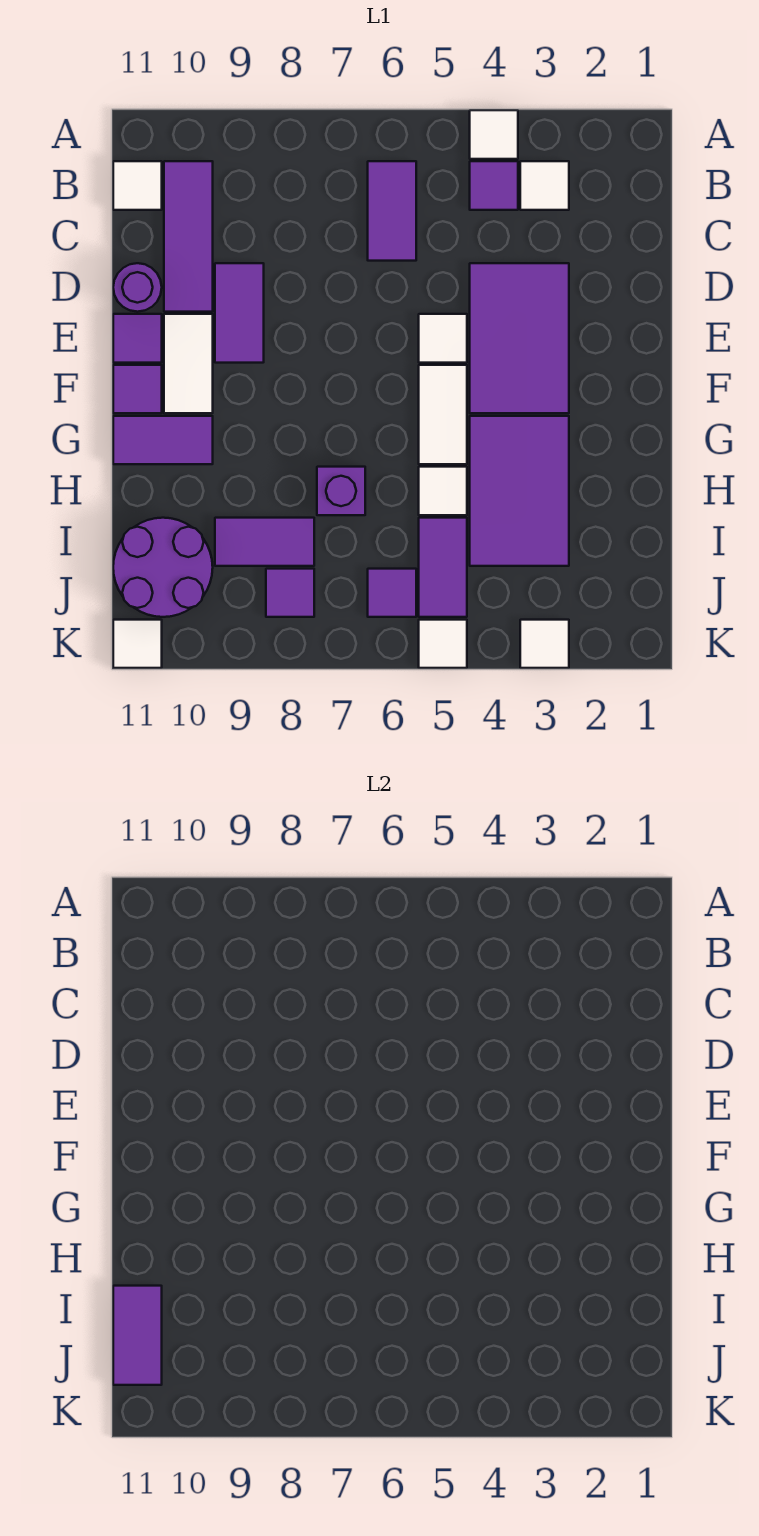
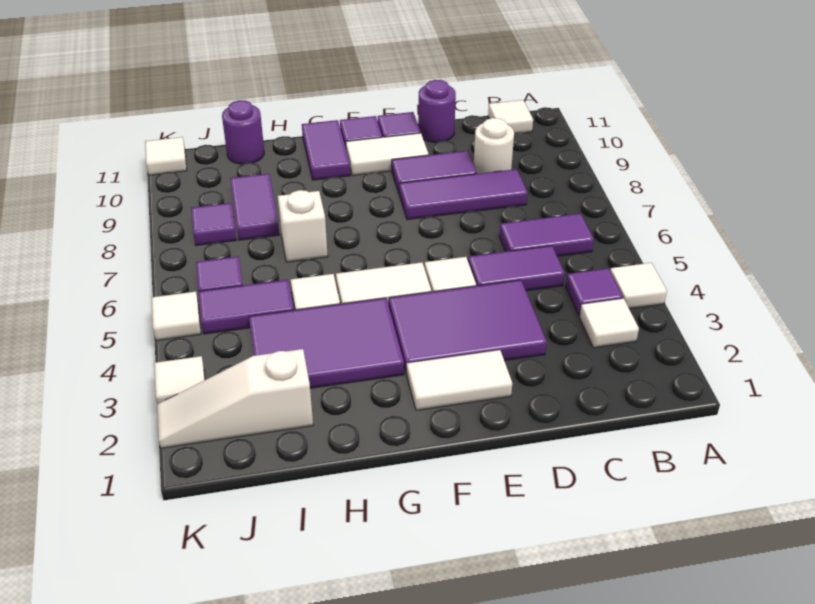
purple 1x3 tile [164,161,213,312] -> purple 1x3 tile moved to [399,169,528,220]
none -> white 1x1 round brick [474,118,514,174]
none -> white 1x2 tile [406,350,512,410]
purple 1x1 brick [317,467,365,515] -> white 1x1 brick [278,190,328,262]
none -> white 1x3 slope [157,349,313,448]
purple 2x2 round brick [113,518,213,617] -> purple 1x1 round brick [222,100,264,164]
purple 1x2 tile [113,1286,162,1385] -> purple 1x2 tile moved to [468,246,565,291]

